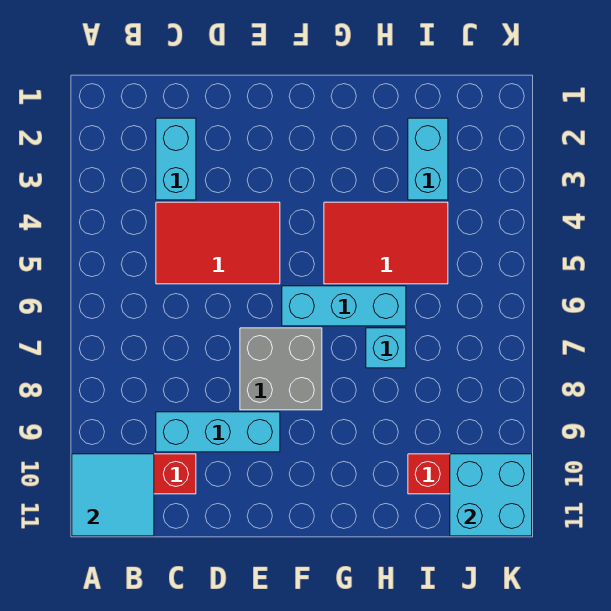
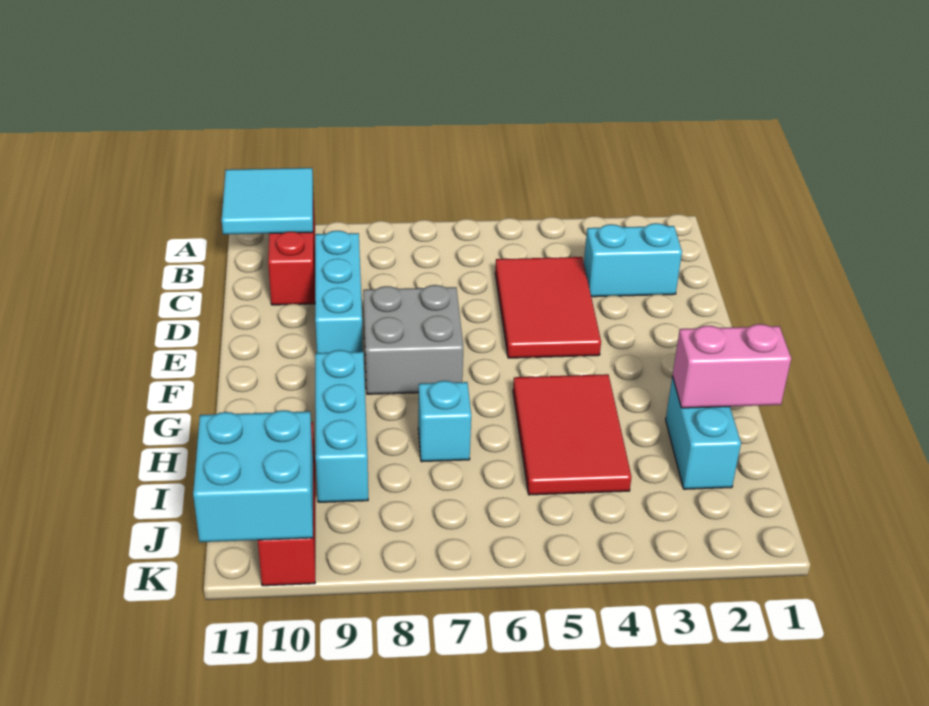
cyan 1x3 brick [282,286,406,326] -> cyan 1x3 brick moved to [315,350,368,502]
none -> pink 1x2 brick [673,324,791,408]
cyan 1x2 brick [408,118,448,200] -> cyan 1x2 brick turned to [666,377,741,489]

